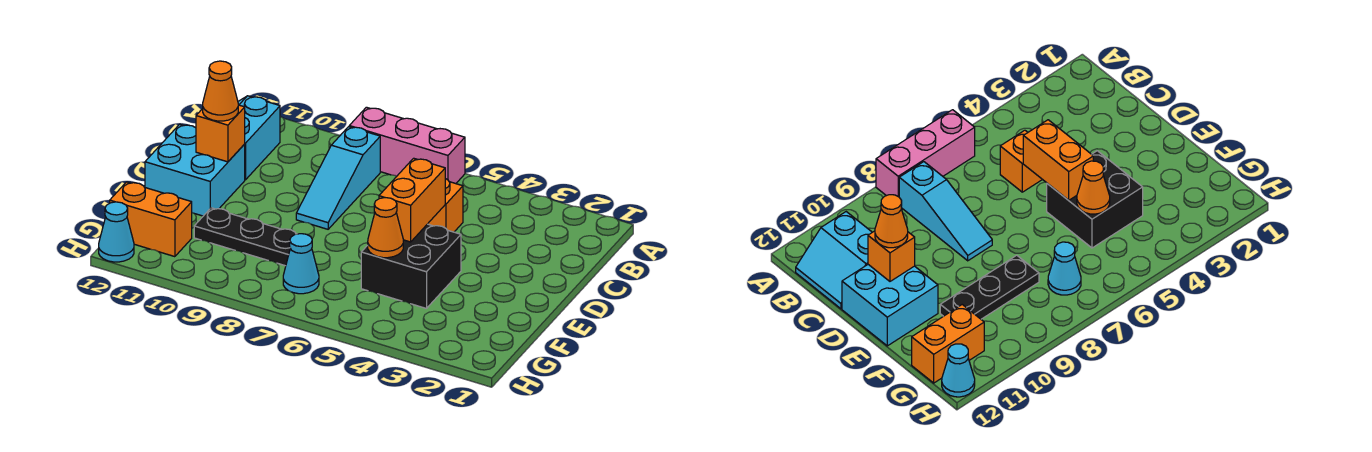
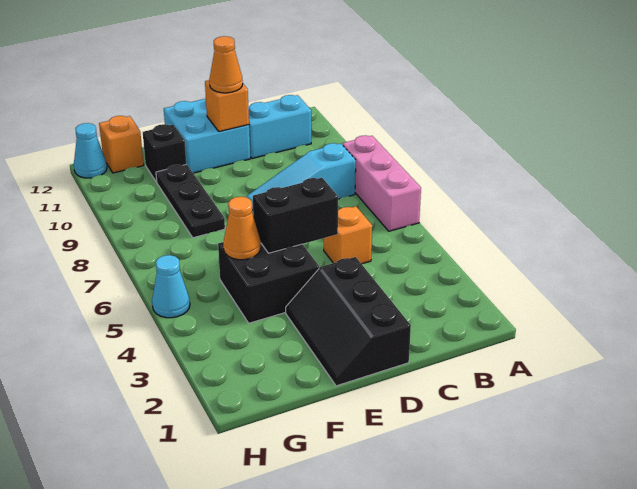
none -> black 2x3 slope [286,257,411,386]
orange 1x2 brick [379,158,445,242] -> black 1x2 brick [253,178,338,253]
none -> black 1x1 brick [143,124,186,182]
cyan 1x1 cone [283,234,319,294] -> cyan 1x1 cone moved to [152,255,190,318]
orange 1x2 brick [110,182,192,257] -> orange 1x1 brick [99,116,144,173]

